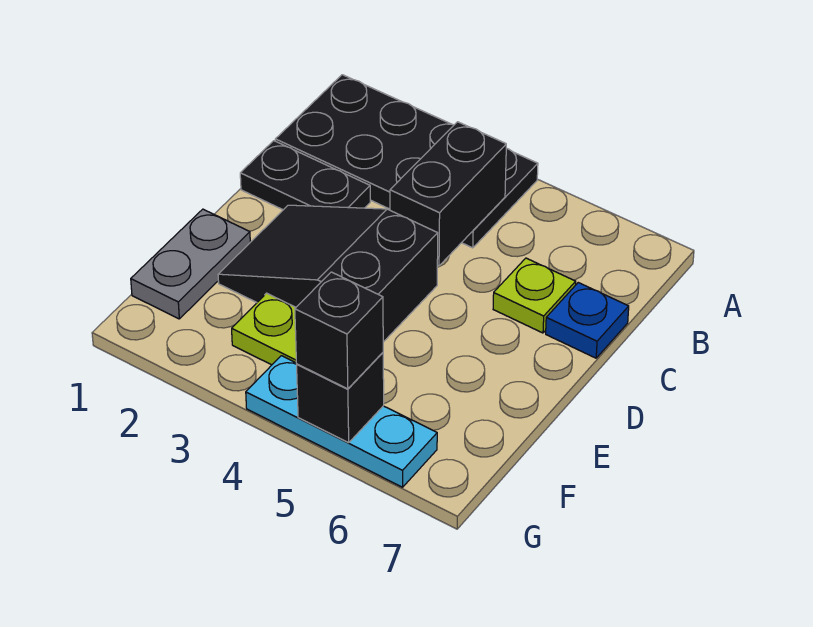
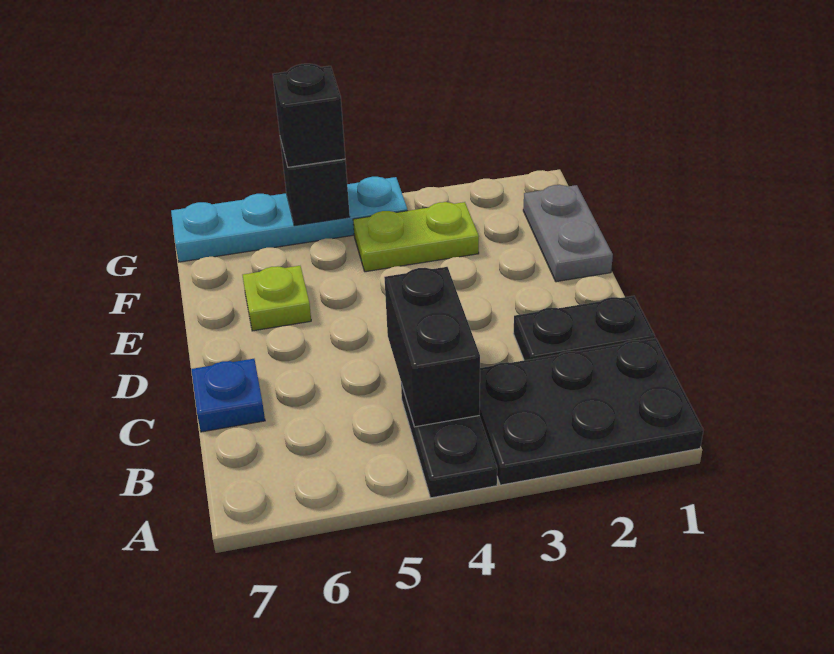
lime 1x1 plate [493,258,576,333] -> lime 1x1 plate moved to [243,266,311,331]
black 2x3 slope [218,205,438,342] -> none
cyan 1x3 plate [246,356,437,487] -> cyan 1x4 plate [171,177,408,262]

